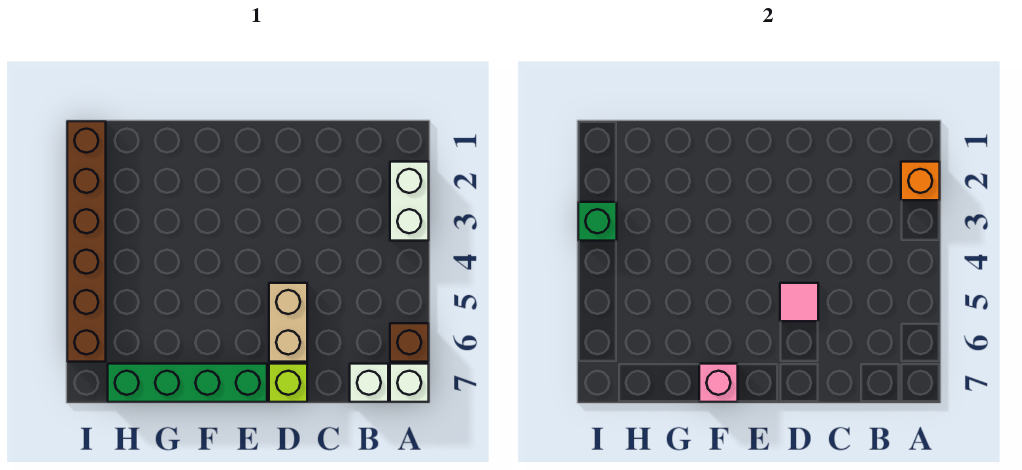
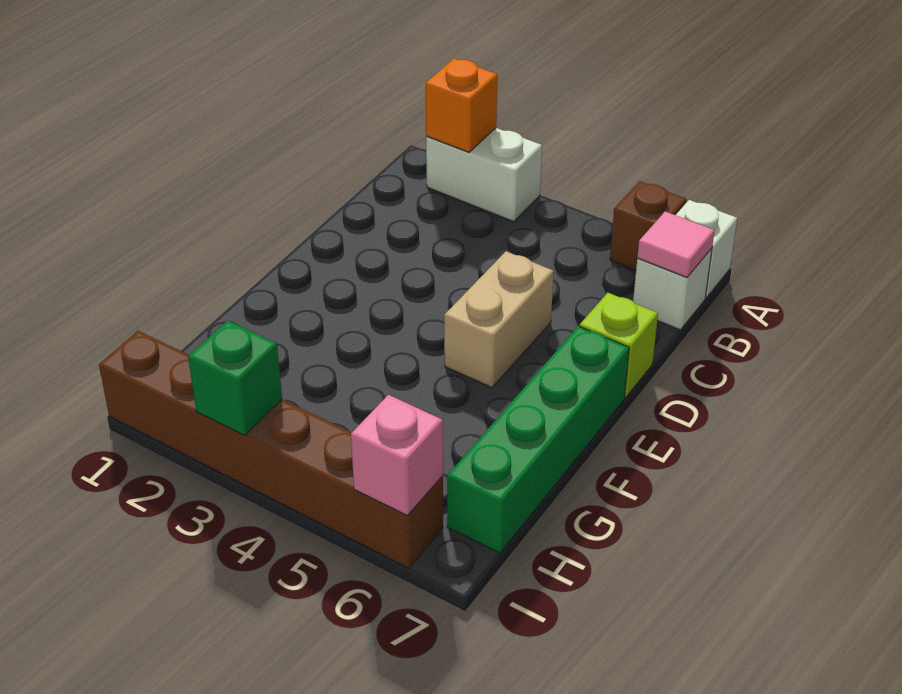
tan 1x2 brick [269,283,307,362] -> tan 1x2 brick turned to [444,251,554,388]
pink 1x1 tile [780,283,818,321] -> pink 1x1 tile moved to [637,211,714,277]
pink 1x1 brick [699,364,738,402] -> pink 1x1 brick moved to [351,395,443,515]

